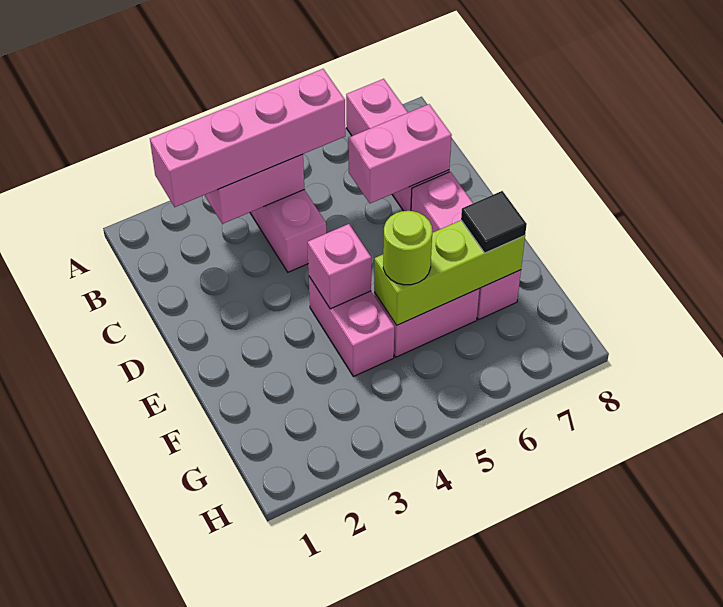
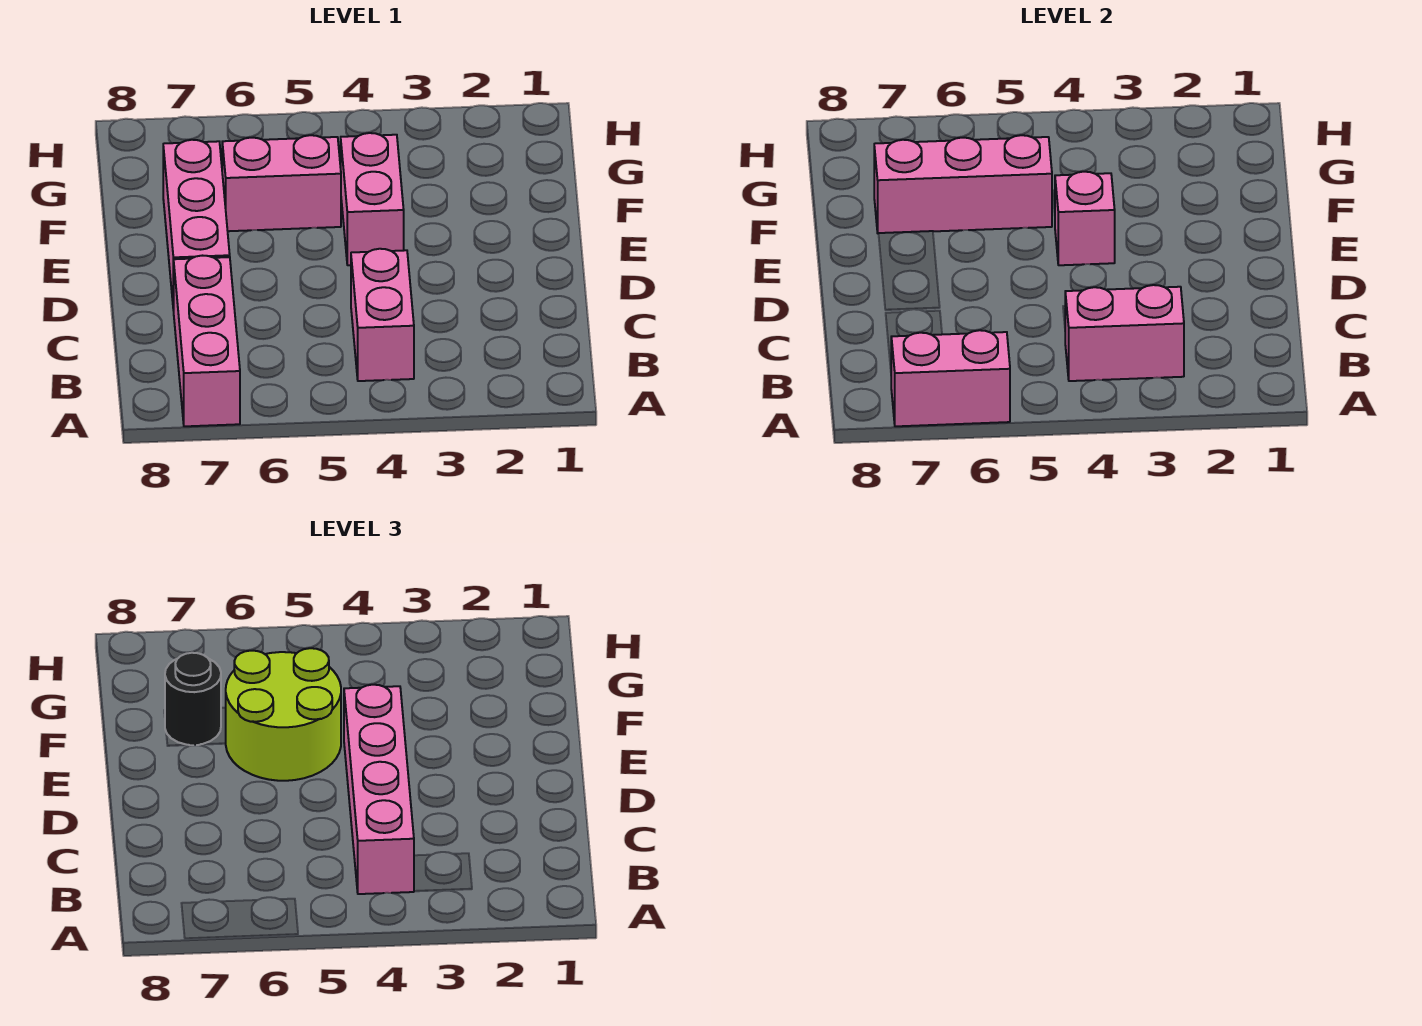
pink 1x4 brick [150,69,345,207] -> pink 1x4 brick turned to [344,685,414,894]
pink 1x2 brick [348,104,452,203] -> pink 1x2 brick moved to [891,330,1010,426]
lime 1x3 brick [374,220,525,325] -> pink 1x3 brick [874,135,1052,233]
lime 1x1 round brick [383,211,432,285] -> lime 2x2 round brick [225,648,341,781]
black 1x1 tile [461,191,527,253] -> black 1x1 round brick [165,653,221,745]

